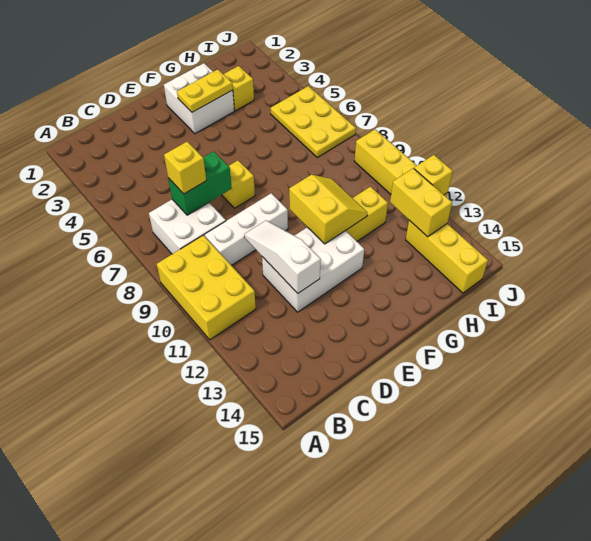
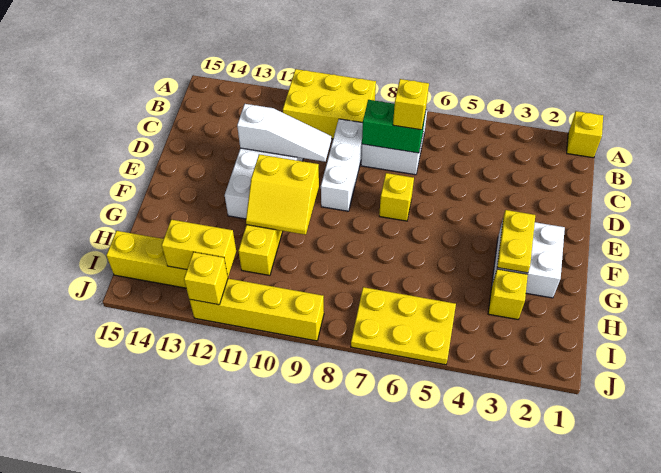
none -> yellow 1x1 brick [567,111,603,158]
green 1x2 brick [168,151,232,215] -> green 1x2 brick turned to [362,100,426,153]

